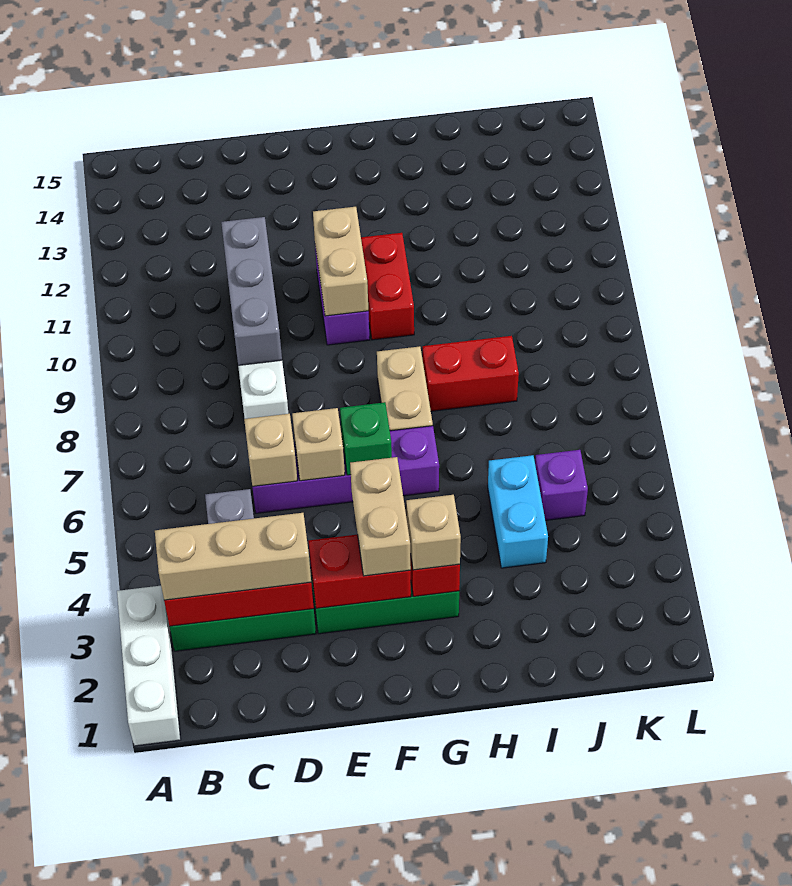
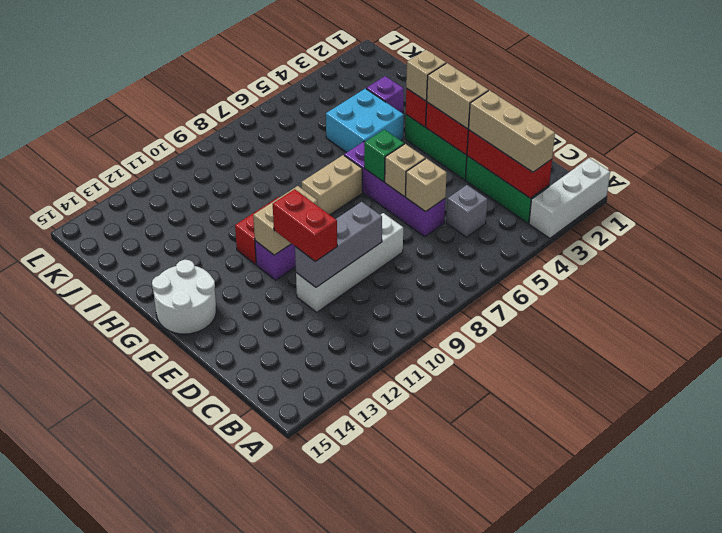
tan 1x2 brick [350,457,411,576] -> tan 1x2 brick turned to [427,63,489,129]
none -> white 2x2 round brick [152,260,216,334]
red 1x2 brick [423,336,519,411] -> red 1x2 brick moved to [273,189,337,262]
cyan 1x2 brick [488,455,548,568] -> cyan 2x2 brick [326,89,404,153]
purple 1x1 brick [535,450,588,520] -> purple 1x1 brick moved to [366,76,404,113]

